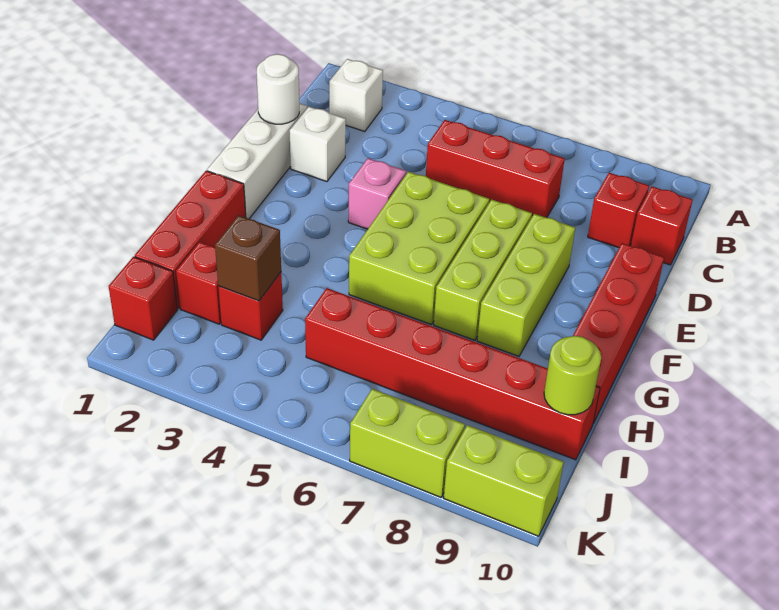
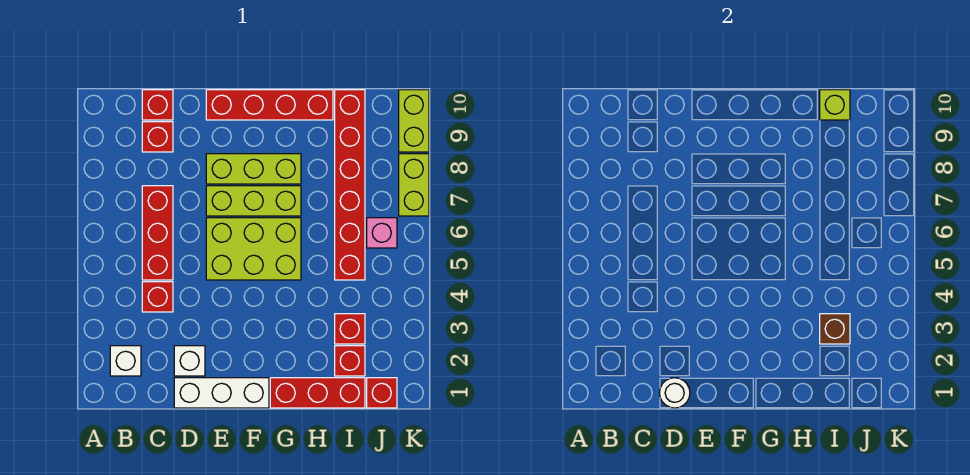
none -> red 1x1 brick [142,282,173,312]
pink 1x1 brick [348,158,406,229] -> pink 1x1 brick moved to [367,218,397,248]
lime 1x1 round brick [544,336,601,415] -> lime 1x1 brick [820,90,850,120]

